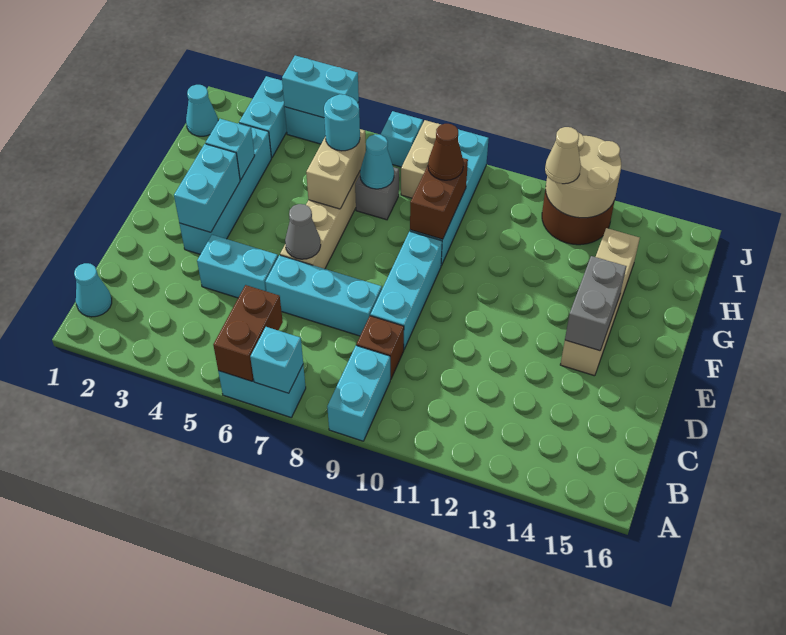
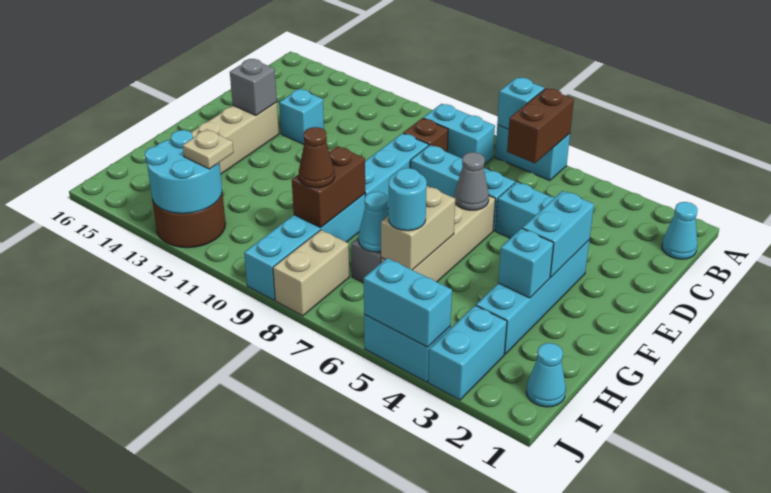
cyan 1x2 brick [327,345,390,441] -> cyan 1x2 brick turned to [423,104,495,165]
grey 1x2 brick [565,256,626,351] -> grey 1x1 brick [230,59,277,116]
tan 2x2 round brick [546,133,621,218] -> cyan 2x2 round brick [145,130,222,214]
tan 1x1 cone [545,127,581,184] -> tan 1x1 plate [183,129,233,169]
cyan 1x1 brick [381,111,423,167] -> cyan 1x1 brick moved to [279,89,324,144]

